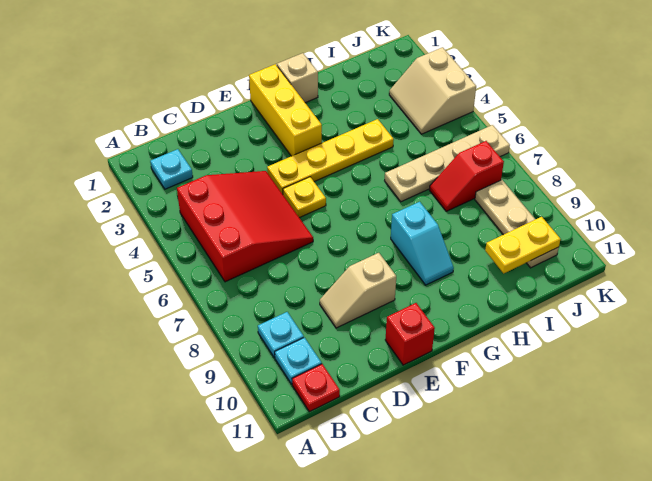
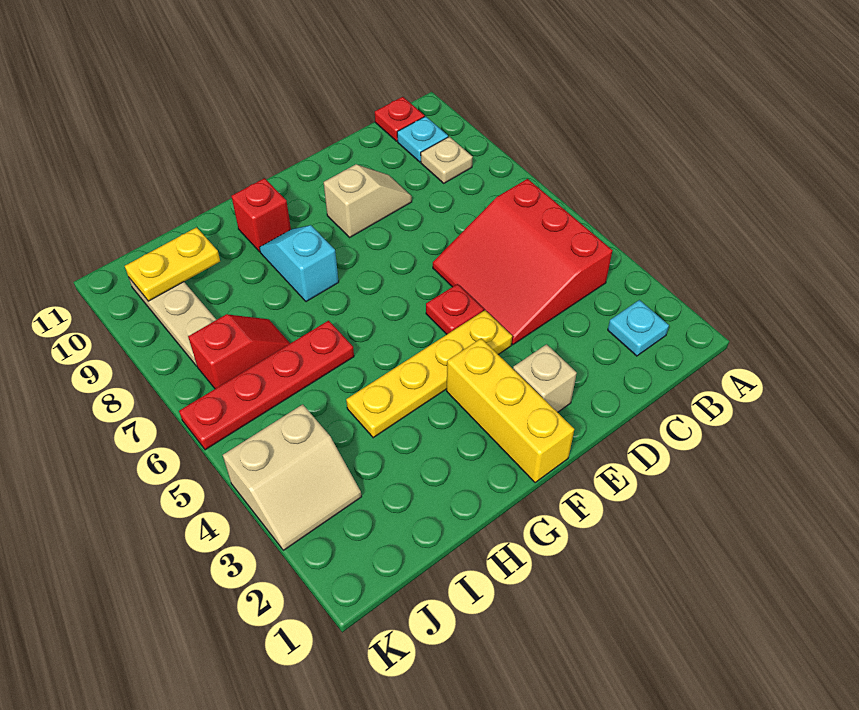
cyan 1x1 plate [258,312,304,358] -> tan 1x1 plate [421,137,473,183]
yellow 1x1 plate [283,177,326,218] -> red 1x1 plate [426,284,484,334]
red 1x1 brick [385,303,435,365] -> red 1x1 brick moved to [231,178,291,252]
tan 1x1 brick [277,53,318,103] -> tan 1x1 brick moved to [513,344,577,412]
tan 1x4 plate [385,125,510,202] -> red 1x4 plate [179,321,354,450]
tan 2x2 slope [389,47,476,134] -> tan 2x2 slope turned to [223,404,361,550]

